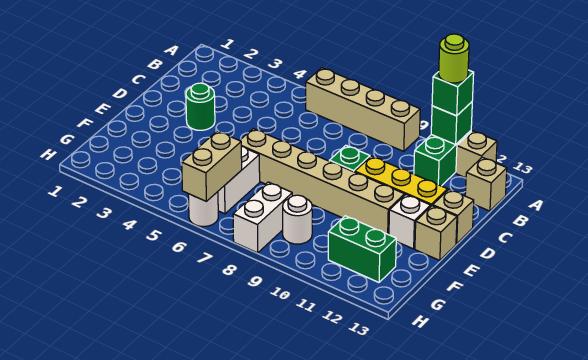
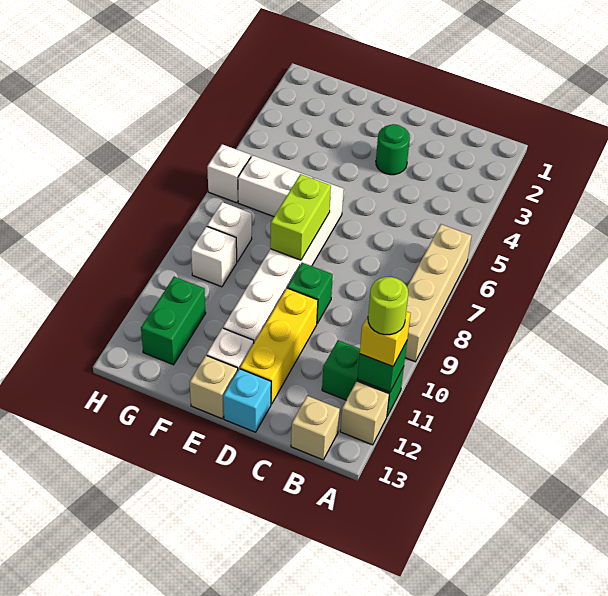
green 1x1 brick [432,70,474,116] -> yellow 1x1 brick [360,311,411,367]
tan 1x1 brick [433,190,474,244] -> cyan 1x1 brick [223,369,271,432]
tan 1x6 brick [240,129,405,235] -> white 1x6 brick [223,178,344,343]
none -> lime 1x2 brick [270,174,331,260]
tan 1x2 brick [182,131,242,201] -> none
white 1x2 brick [233,182,292,253] -> white 1x1 brick [207,202,252,262]
white 1x1 round brick [283,195,312,244] -> white 1x1 brick [191,226,237,287]
white 1x1 round brick [188,192,218,227] -> white 1x1 brick [207,144,251,203]

